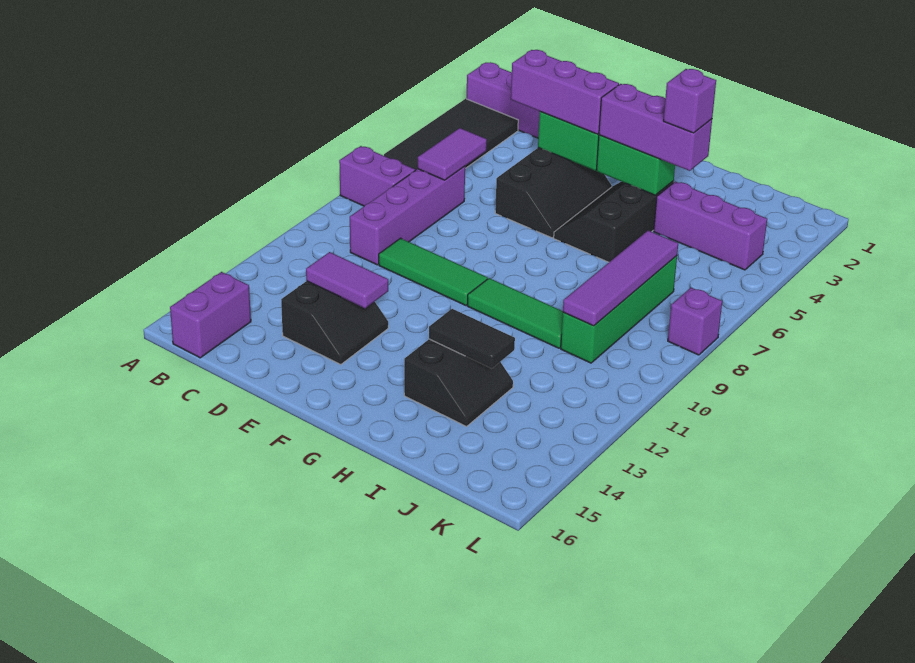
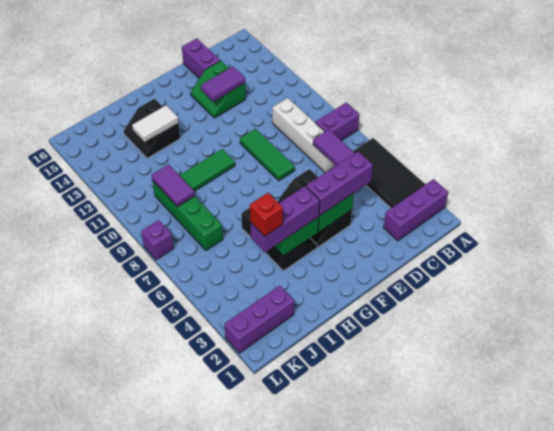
purple 1x2 brick [170,272,251,358] -> purple 1x2 brick moved to [182,38,221,78]
purple 1x4 brick [350,166,465,265] -> white 1x4 brick [272,98,336,172]
green 1x3 tile [379,238,488,305] -> green 1x3 tile turned to [240,129,295,181]
black 2x2 slope [281,281,388,365] -> green 2x2 slope [191,61,246,118]
black 1x2 tile [429,309,515,369] -> white 1x2 tile [132,105,178,142]
purple 1x3 brick [654,182,767,270] -> purple 1x3 brick moved to [224,286,294,353]
purple 1x1 brick [663,69,716,133] -> red 1x1 brick [250,193,283,236]
purple 1x4 tile [563,231,678,326] -> purple 1x2 tile [152,164,195,207]

